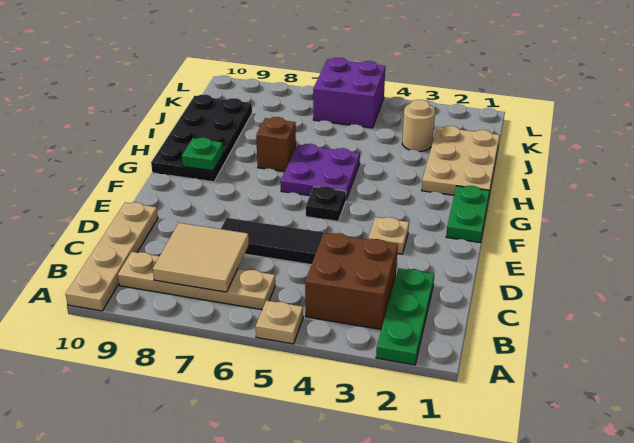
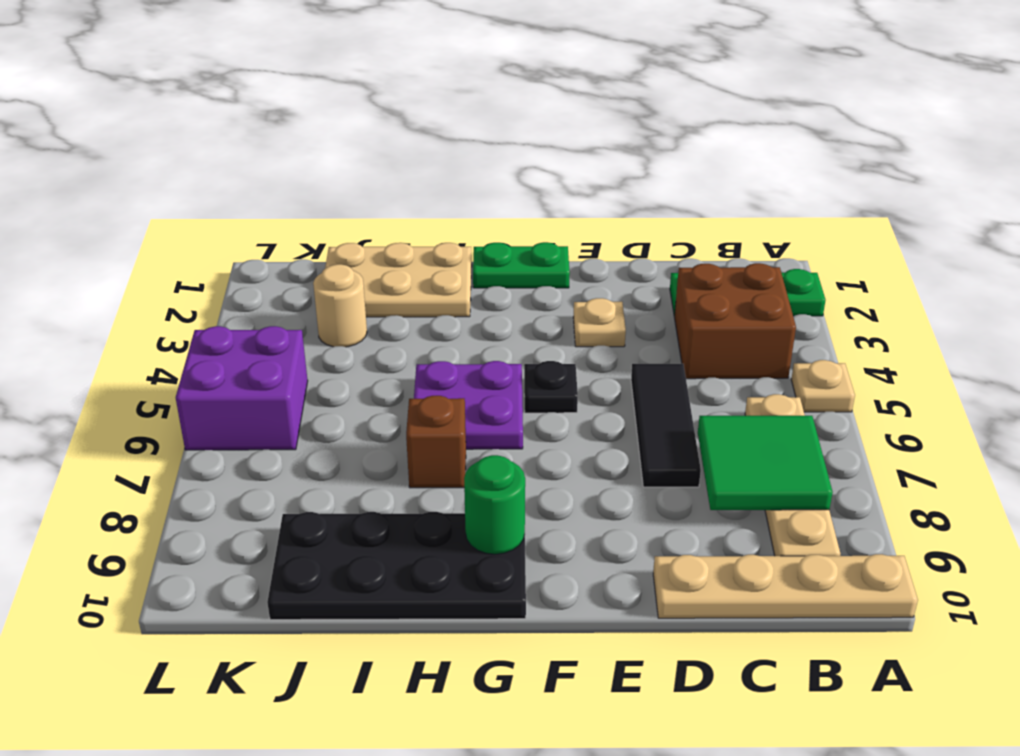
tan 2x2 tile [153,223,249,292] -> green 2x2 tile [698,416,833,510]
green 1x1 plate [182,138,223,171] -> green 1x1 round brick [464,455,525,554]

